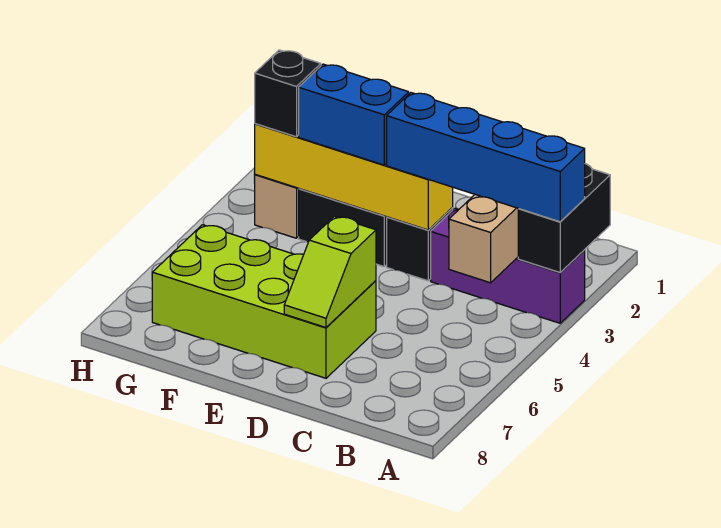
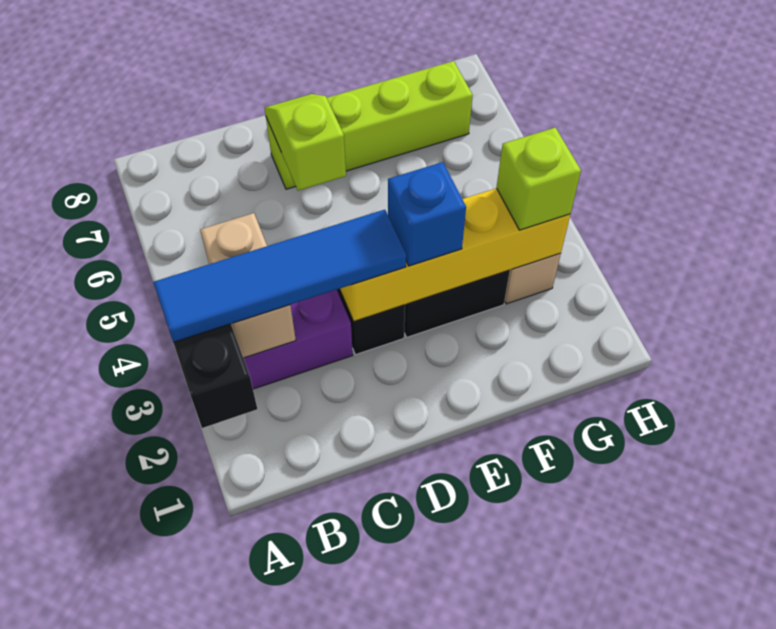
blue 1x4 brick [387,93,585,222] -> blue 1x4 tile [153,210,406,342]
lime 2x4 brick [152,225,376,378] -> lime 1x4 brick [266,61,473,189]
blue 1x2 brick [299,64,409,165] -> blue 1x1 brick [388,162,466,266]
black 1x1 brick [255,50,321,137] -> lime 1x1 brick [496,127,581,230]

